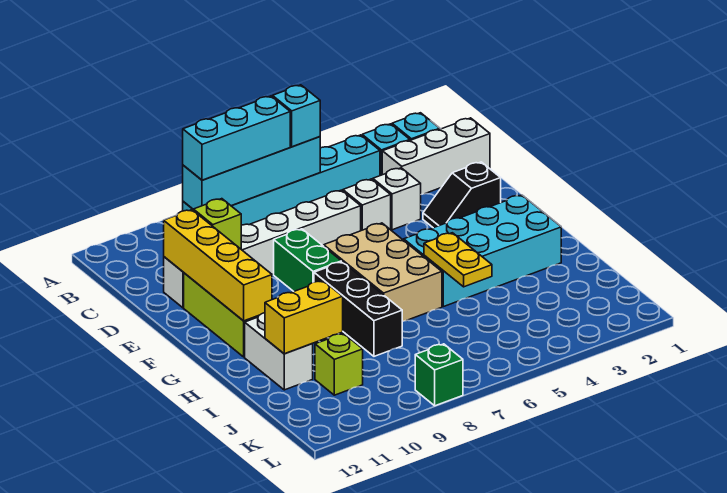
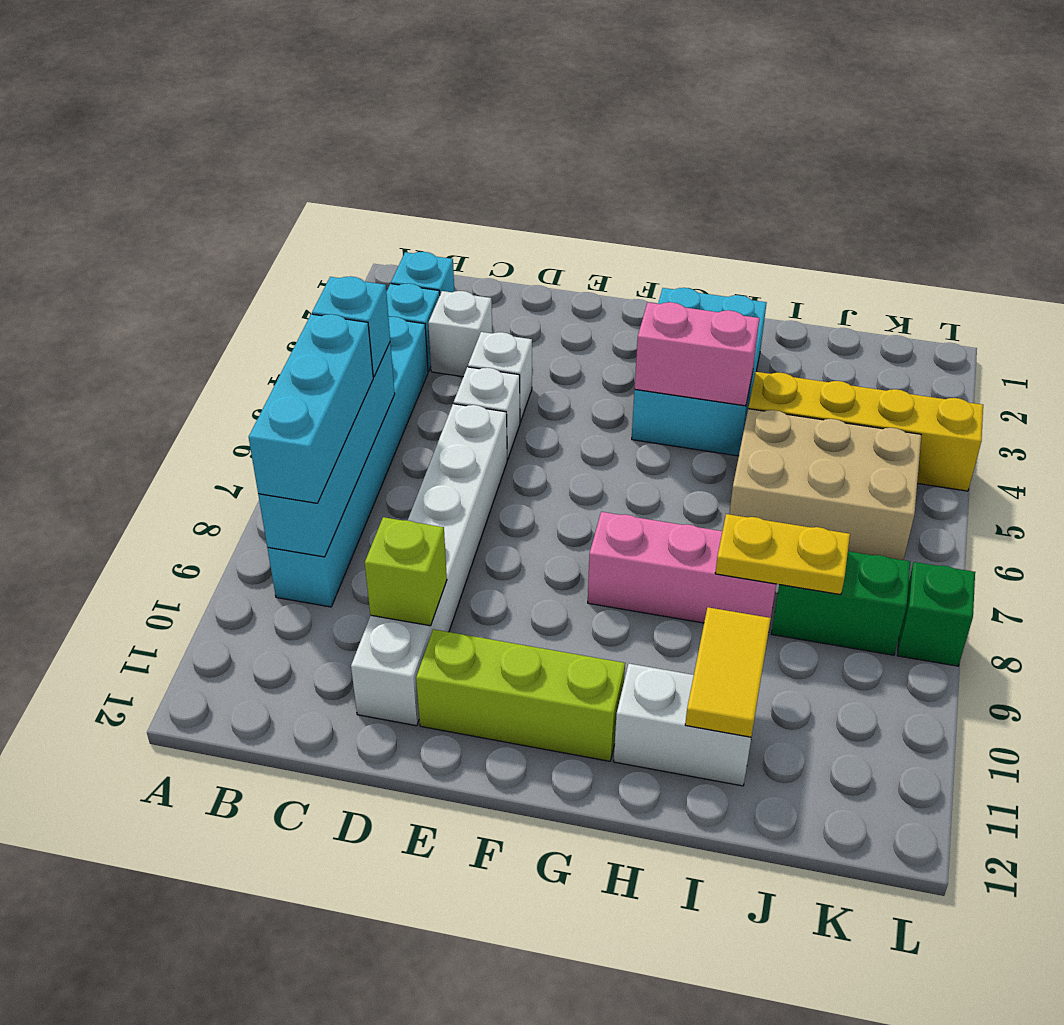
white 1x3 brick [382,118,490,194] -> white 1x1 brick [428,291,492,377]
yellow 1x4 brick [164,210,272,321] -> yellow 1x4 brick moved to [748,372,983,491]
black 1x2 slope [423,162,501,228] -> none
green 1x2 brick [274,229,342,292] -> green 1x2 brick moved to [771,551,910,655]
tan 2x3 brick [324,223,442,321] -> tan 2x3 brick moved to [729,409,921,560]
cyan 2x4 brick [404,195,561,307] -> cyan 2x3 brick [632,288,767,456]
none -> pink 1x2 brick [635,302,760,406]
black 1x3 brick [314,262,402,356] -> pink 1x3 brick [588,512,776,623]
yellow 1x2 plate [424,233,492,287] -> yellow 1x2 plate moved to [715,514,850,595]
yellow 1x2 brick [265,281,343,354] -> yellow 1x2 tile [685,607,771,737]
lime 1x1 brick [315,333,363,395] -> none

